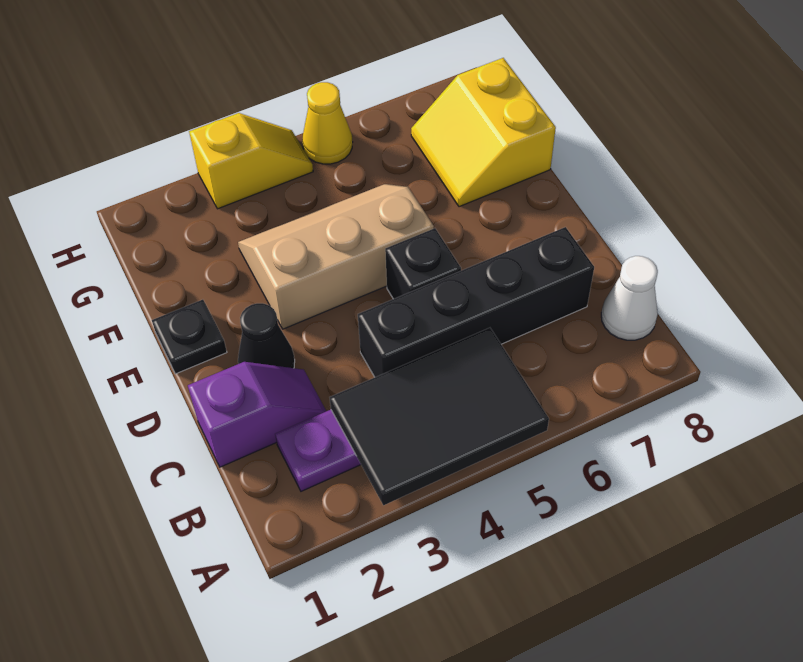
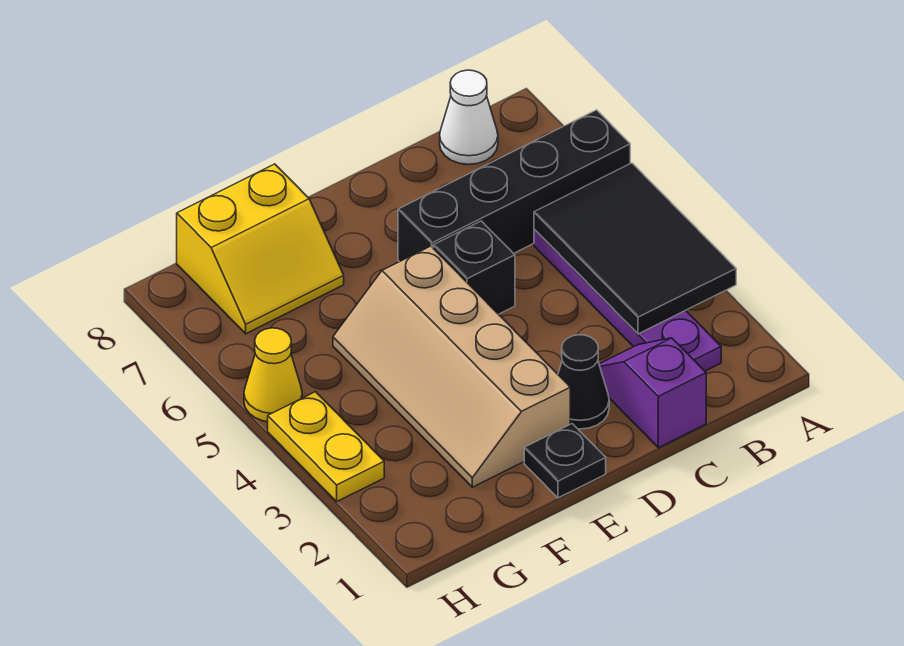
black 1x4 brick [358,227,594,377] -> black 1x4 brick turned to [398,110,630,262]
tan 2x3 slope [238,184,434,329] -> tan 2x4 slope [333,246,570,487]
yellow 1x2 slope [189,113,313,209] -> yellow 1x2 plate [268,392,384,501]

